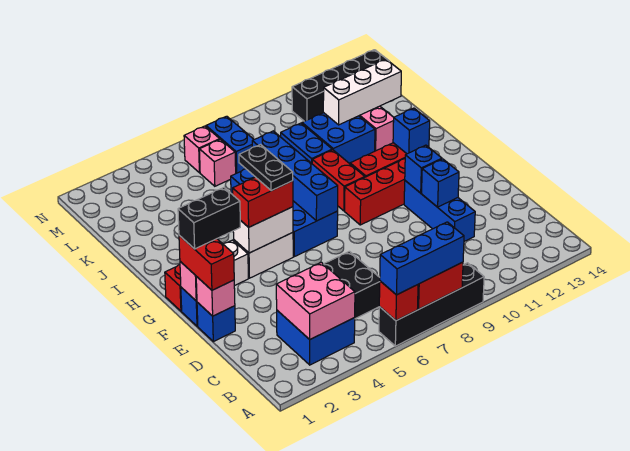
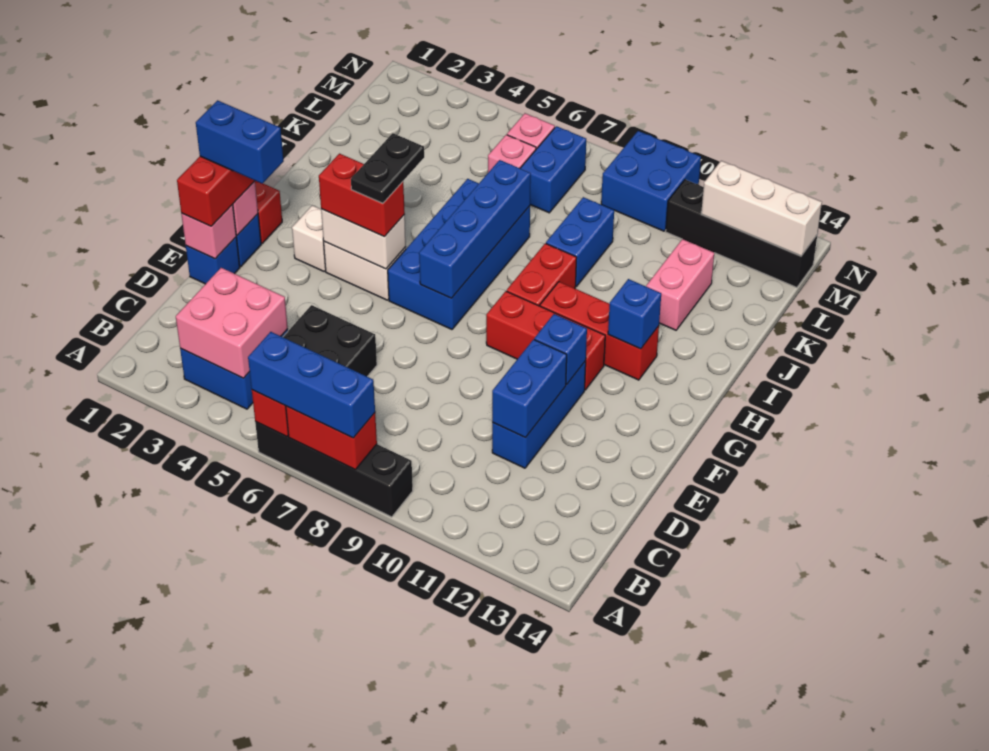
blue 1x1 brick [422,159,459,207] -> blue 1x2 brick [492,340,567,438]
black 1x2 brick [178,188,240,249] -> blue 1x2 brick [196,100,284,184]
blue 2x2 brick [302,113,375,164] -> blue 2x2 brick moved to [601,131,701,231]
white 1x3 brick [323,59,401,125] -> white 1x3 brick moved to [701,161,822,256]

